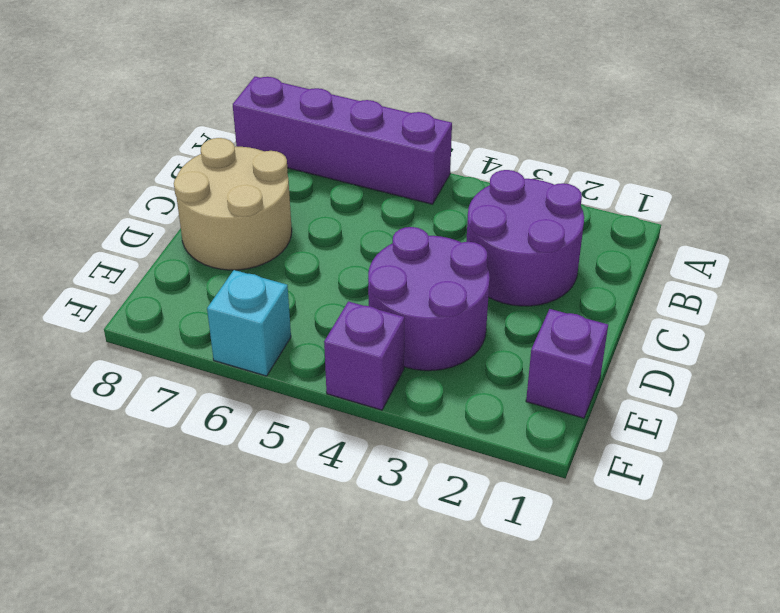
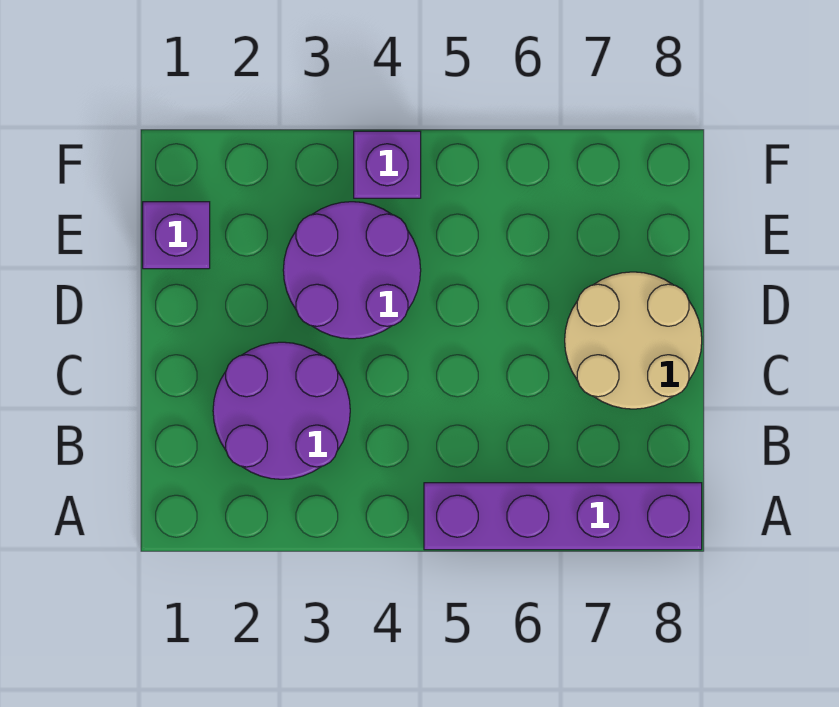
cyan 1x1 brick [207,270,291,376] -> none

